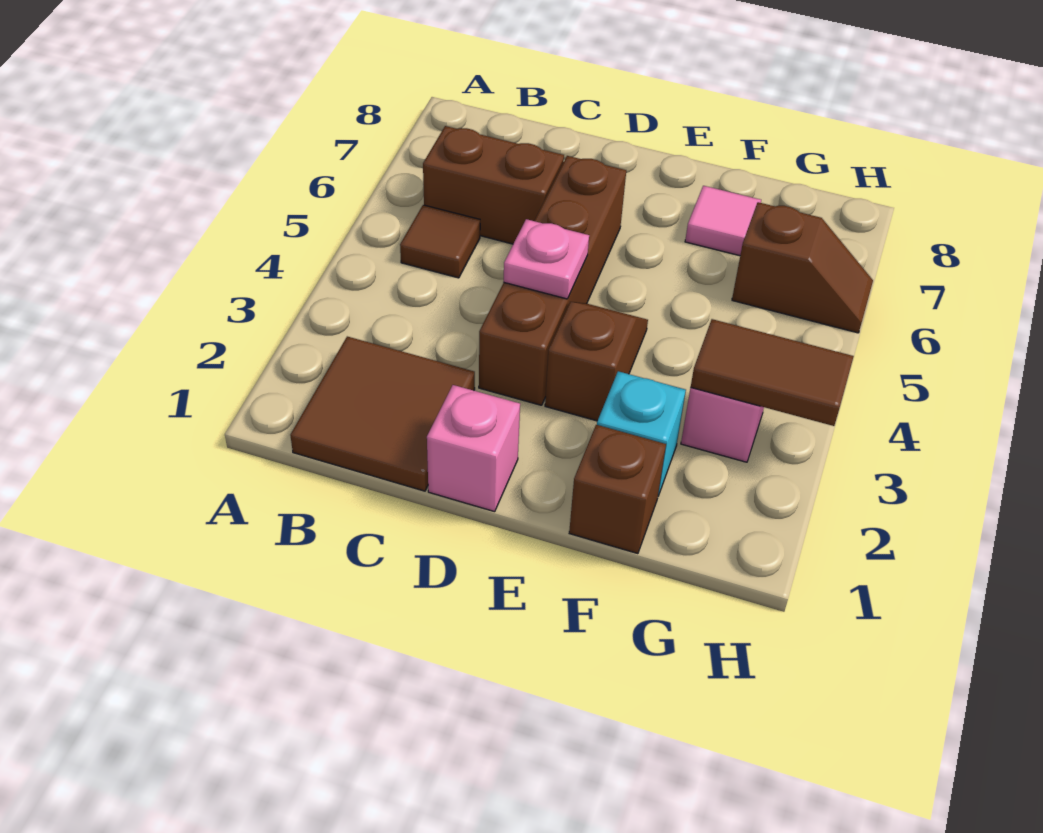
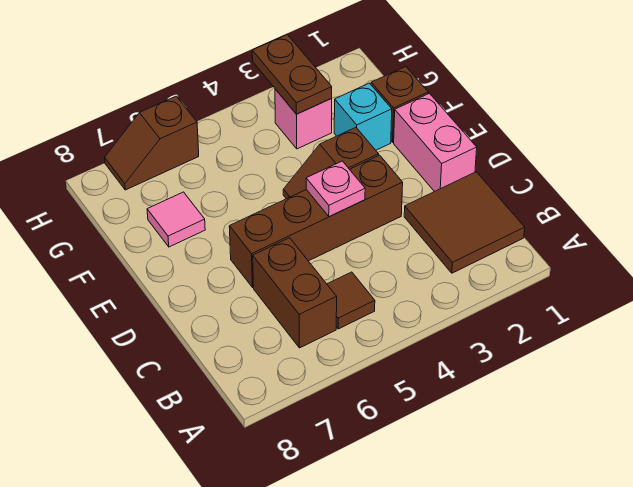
pink 1x1 brick [427,385,520,512] -> pink 1x2 brick [394,93,477,192]
brown 1x2 tile [691,319,854,426] -> brown 1x2 plate [252,35,332,114]
brown 1x2 slope [732,202,873,333] -> brown 1x2 slope turned to [105,96,199,190]

